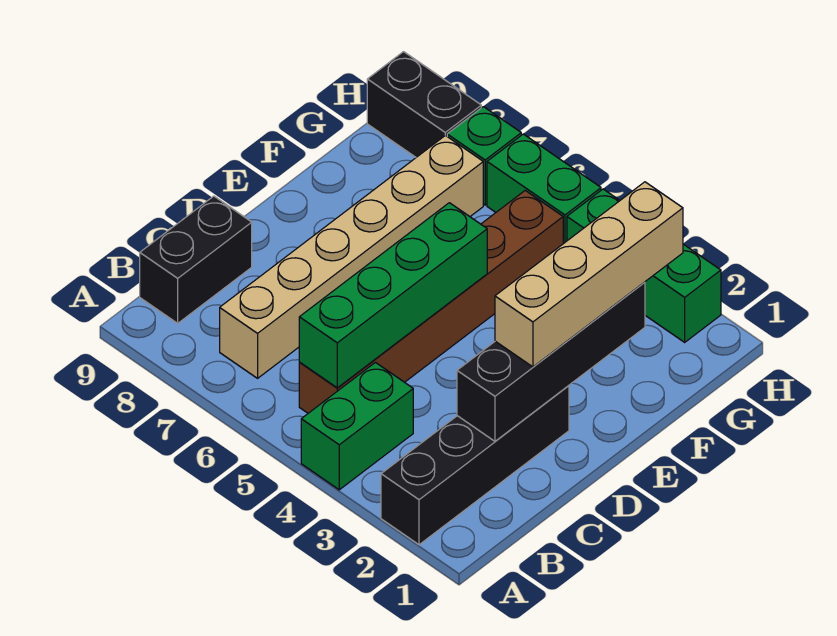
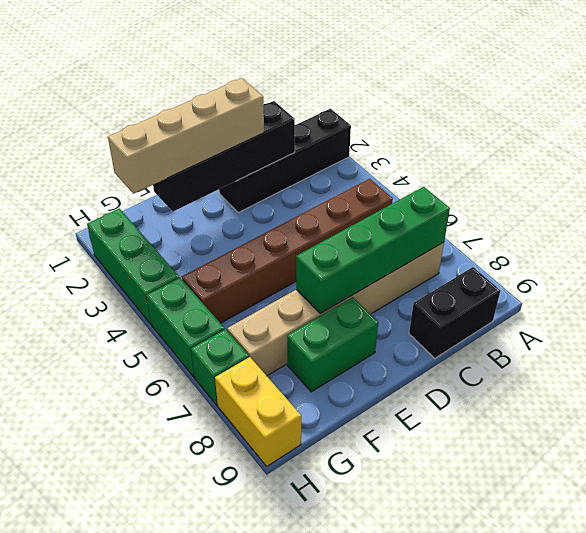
green 1x2 brick [301,362,413,490] -> green 1x2 brick moved to [287,297,378,392]
green 1x4 brick [299,203,487,388] -> green 1x4 brick moved to [296,187,450,314]
black 1x2 brick [367,52,481,157] -> yellow 1x2 brick [215,357,301,466]

